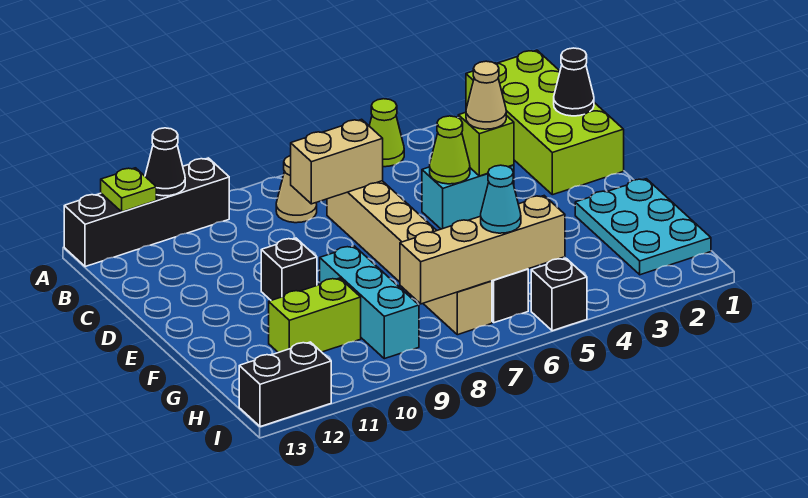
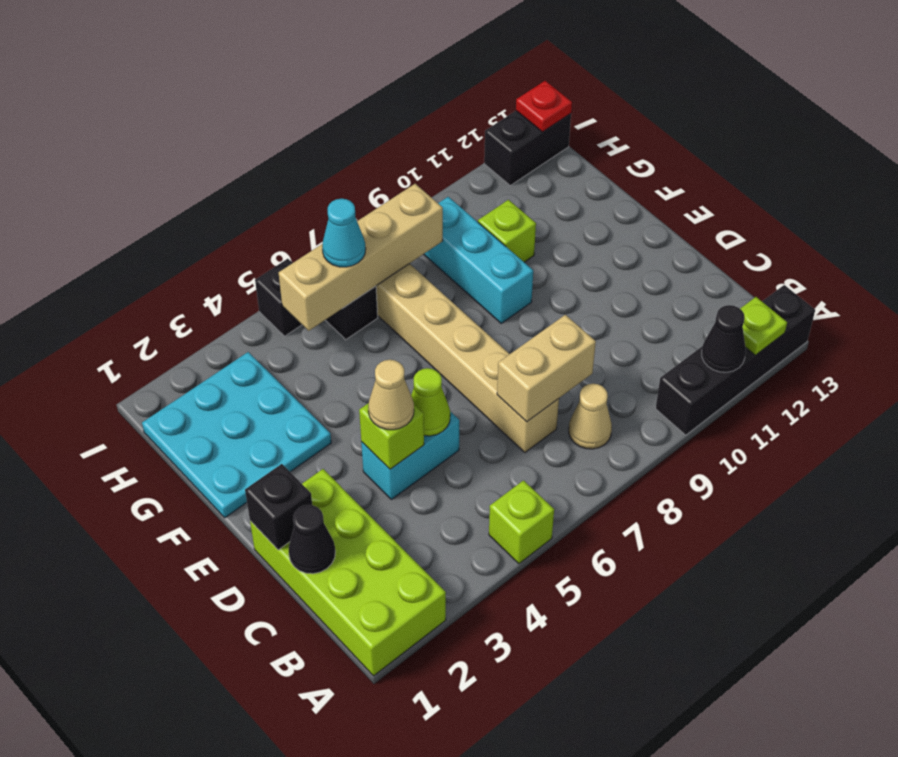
lime 1x1 cone [369,99,404,167] -> lime 1x1 brick [489,480,554,564]
black 1x1 brick [261,238,317,300] -> black 1x1 brick moved to [245,464,312,550]
cyan 2x3 plate [575,179,711,275] -> cyan 3x3 plate [142,352,331,518]
lime 1x2 brick [269,278,361,353] -> lime 1x1 brick [478,200,536,262]
none -> red 1x1 plate [516,81,572,132]

